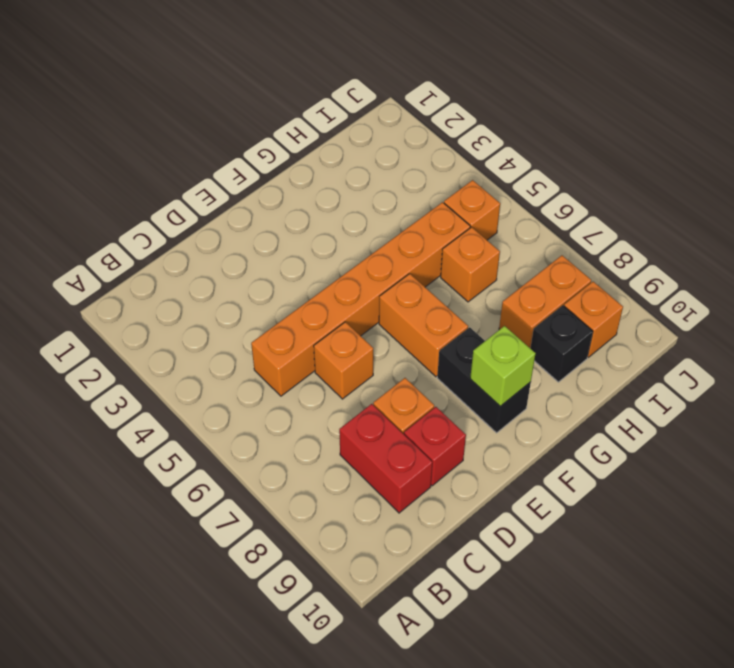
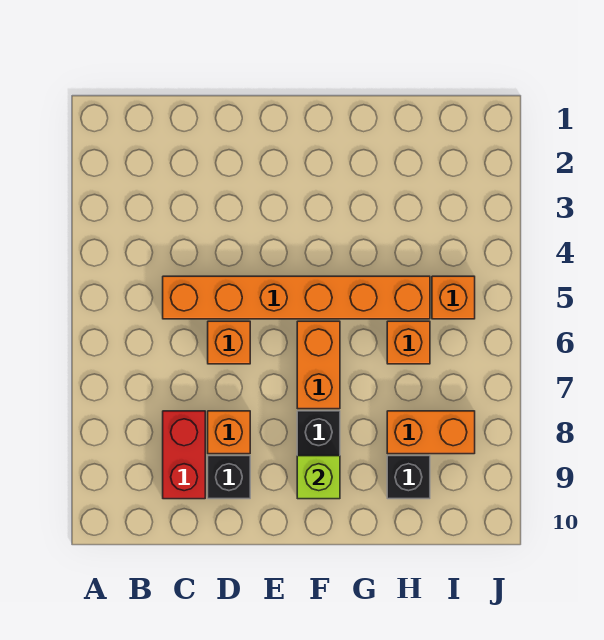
red 1x1 brick [404,407,466,486] -> black 1x1 brick [208,456,250,499]
orange 1x1 brick [564,282,623,357] -> none

